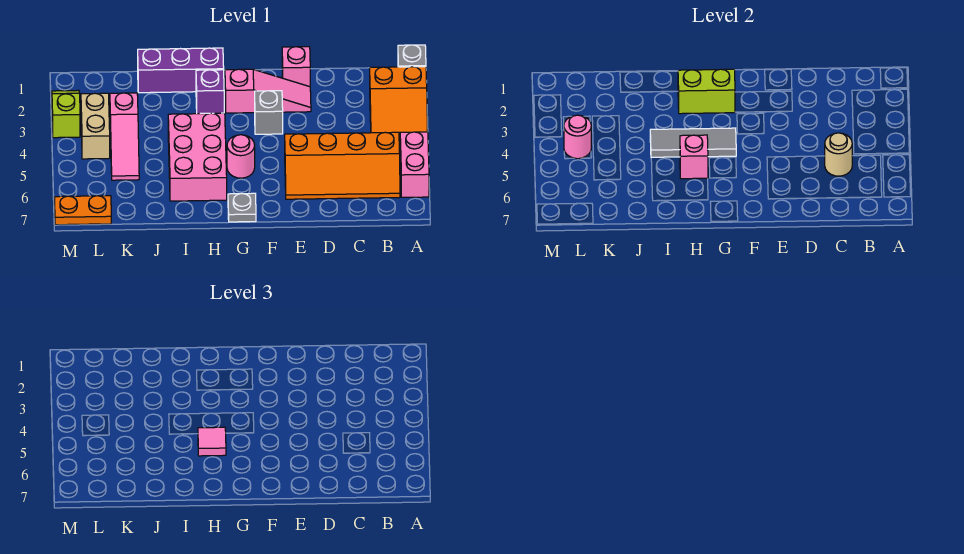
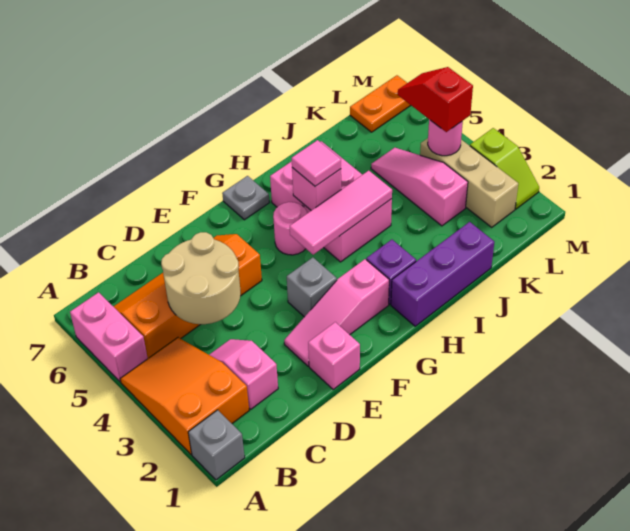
none -> pink 1x2 slope [209,339,278,409]
tan 1x1 round brick [825,133,852,176] -> tan 2x2 round brick [161,232,241,324]
lime 1x2 brick [678,69,735,114] -> none
grey 1x3 tile [650,128,736,157] -> pink 1x3 tile [290,171,392,255]
tan 1x2 brick [81,93,110,159] -> tan 1x3 brick [420,138,518,227]
none -> red 1x2 slope [398,67,473,132]

